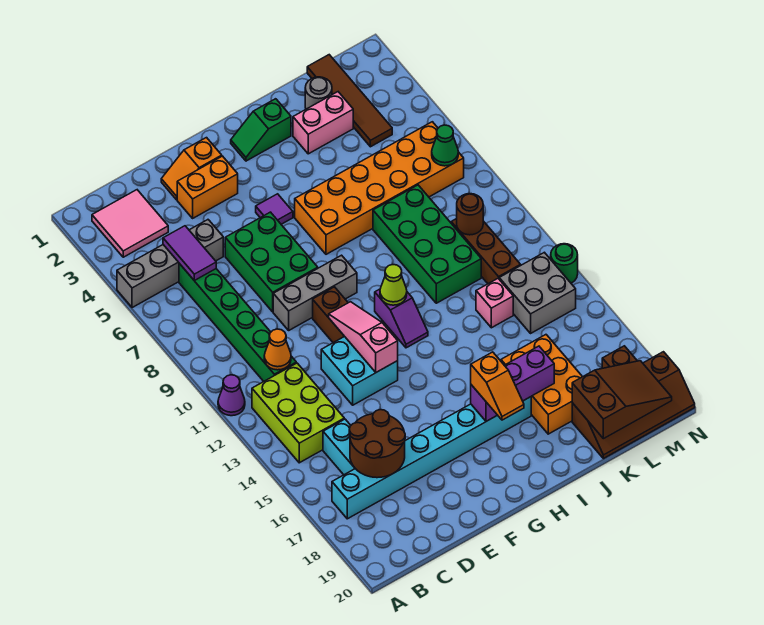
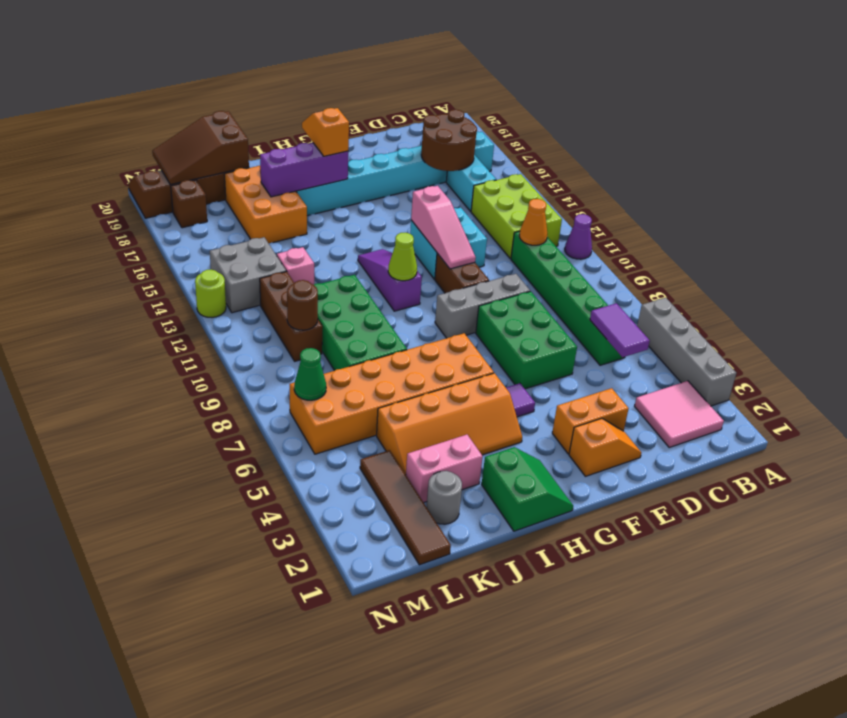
grey 1x4 brick [117,220,223,308] -> grey 1x4 brick turned to [637,298,736,406]
green 1x2 slope [231,99,291,161] -> green 2x2 slope [482,447,573,531]
none -> orange 2x4 slope [377,373,522,475]
purple 1x2 slope [375,289,428,348] -> purple 1x3 slope [358,249,422,311]
green 1x1 round brick [551,244,578,283] -> lime 1x1 round brick [195,270,226,317]

